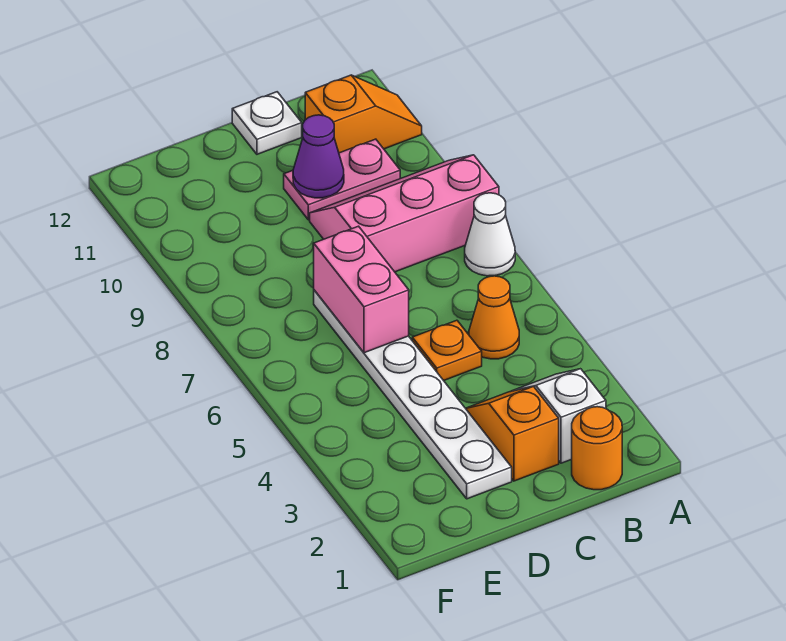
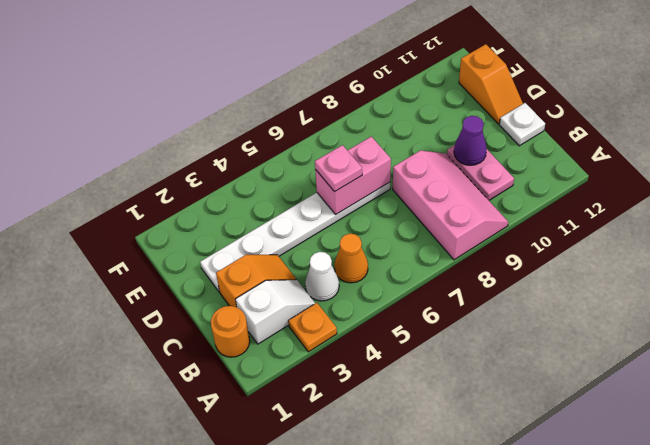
white 1x1 cone [465,193,515,276] -> white 1x1 cone moved to [305,252,339,301]
orange 1x2 slope [305,75,422,153] -> orange 1x2 slope moved to [459,44,523,124]
orange 1x1 plate [412,320,482,381] -> orange 1x1 plate moved to [288,303,337,352]
none -> pink 1x1 plate [315,145,362,192]

